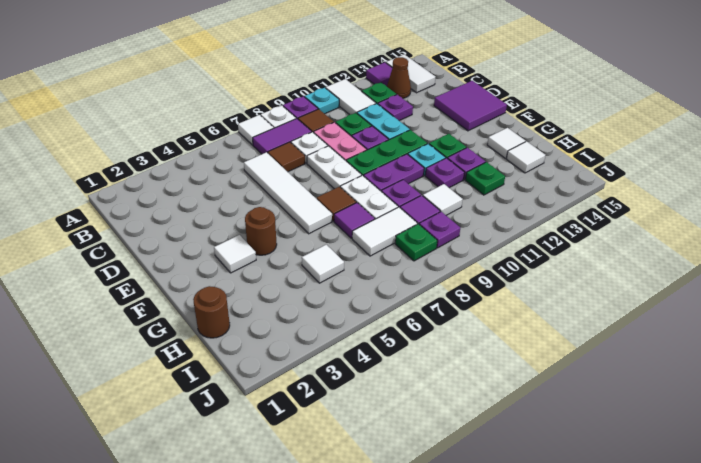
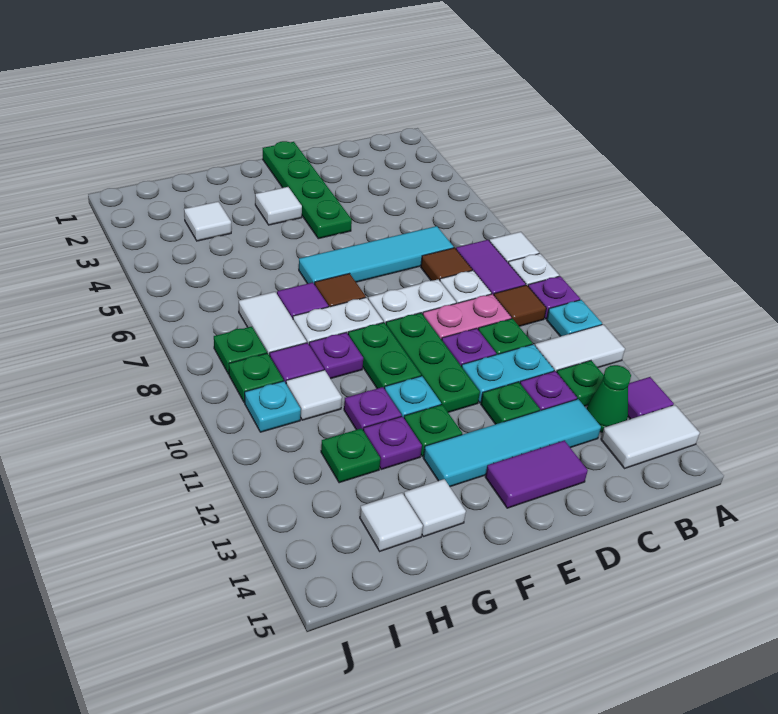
brown 1x1 cone [387,57,411,98] -> green 1x1 cone [587,365,631,432]
white 1x4 tile [244,152,332,234] -> cyan 1x4 tile [299,226,454,285]
none -> cyan 1x4 tile [423,399,601,487]
none -> green 1x1 plate [481,382,540,424]
purple 2x2 tile [434,81,507,131] -> purple 1x2 tile [485,440,588,508]
none -> green 1x4 plate [263,141,352,239]
brown 1x1 round brick [245,207,277,255] -> none
purple 1x2 plate [364,154,424,191] -> green 1x2 plate [348,323,421,389]
brown 1x1 round brick [193,286,230,338] -> none
white 1x1 tile [302,245,344,283] -> white 1x1 tile moved to [184,202,231,241]
purple 1x1 plate [419,212,460,248] -> green 1x1 plate [229,353,283,403]
none -> cyan 1x1 plate [245,381,301,432]

